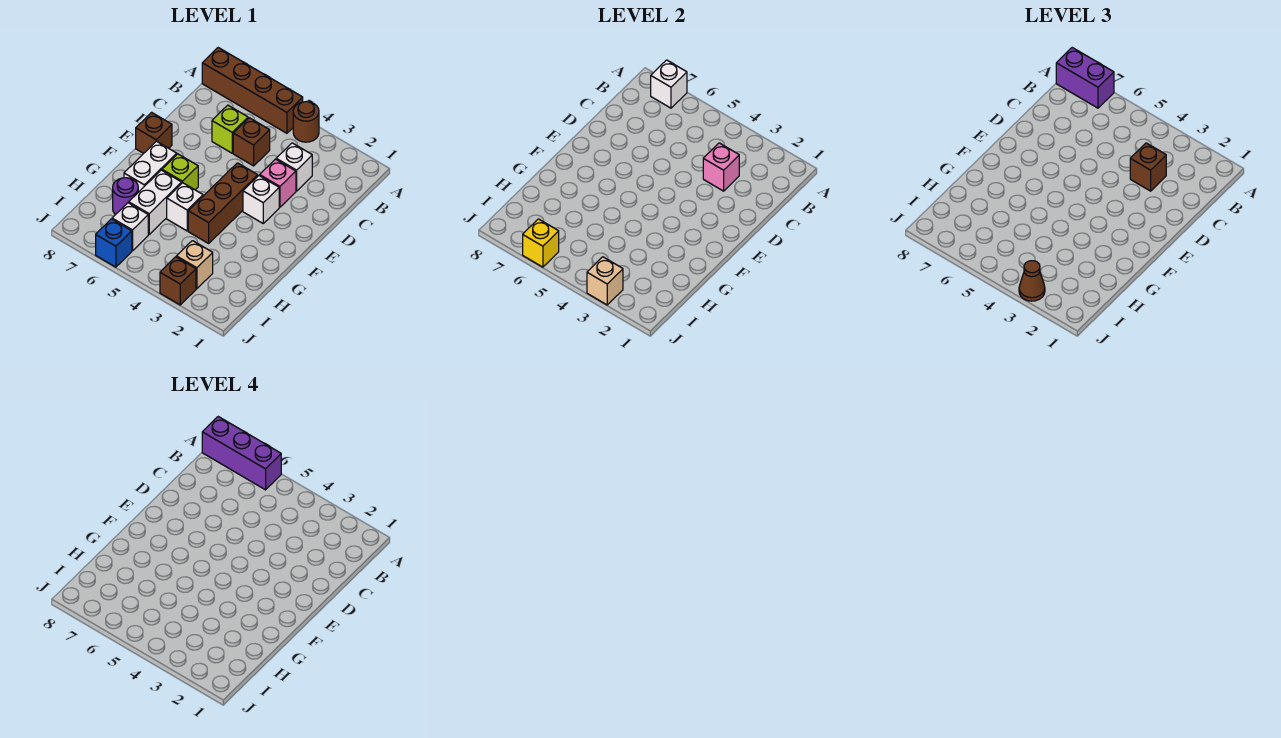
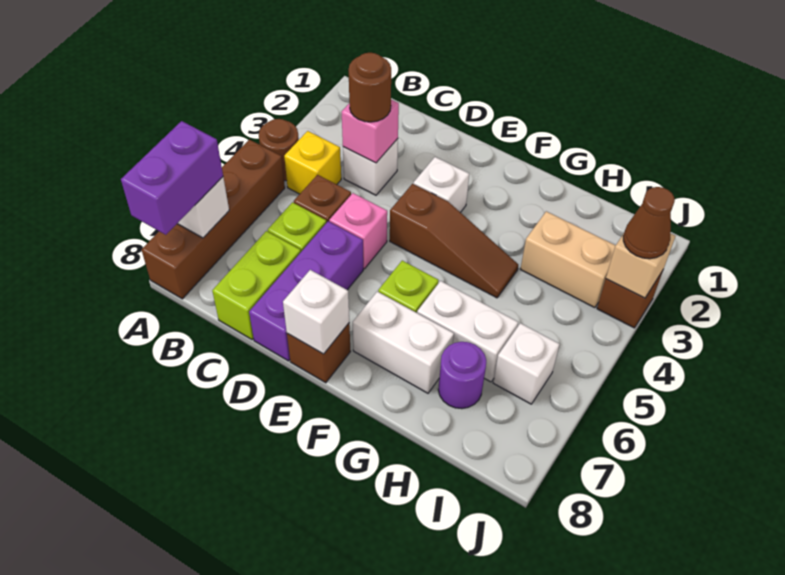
purple 1x3 brick [202,417,281,490] -> purple 1x3 brick moved to [249,221,363,361]
brown 1x1 brick [1130,143,1166,191] -> brown 1x1 round brick [349,53,391,122]
none -> lime 1x2 brick [212,231,301,339]
pink 1x1 brick [260,159,296,207] -> pink 1x1 brick moved to [329,193,387,269]
brown 1x3 brick [188,163,258,243] -> brown 1x3 slope [390,184,518,298]
white 1x1 brick [167,183,203,231] -> white 1x1 brick moved to [283,270,349,354]
tan 1x1 brick [176,241,213,289] -> tan 1x2 brick [521,211,616,308]
blue 1x1 brick [96,219,132,267] -> none
yellow 1x1 brick [523,219,559,267] -> yellow 1x1 brick moved to [284,131,341,194]

